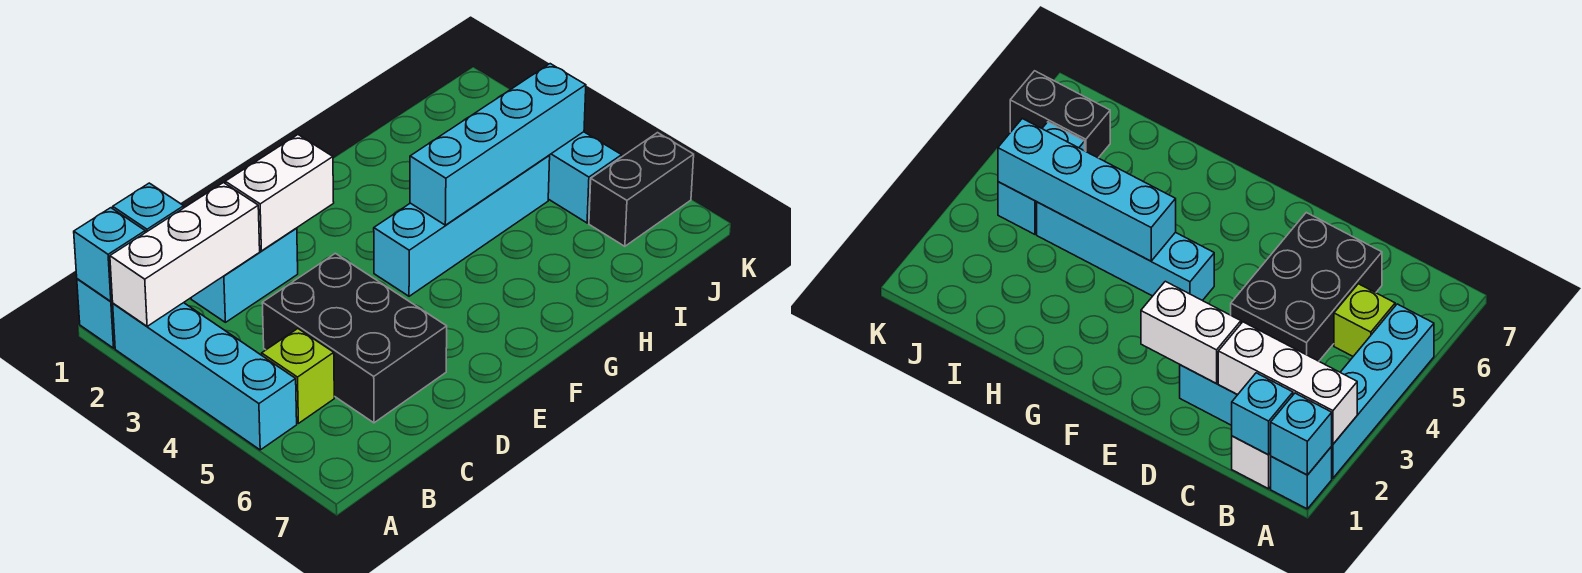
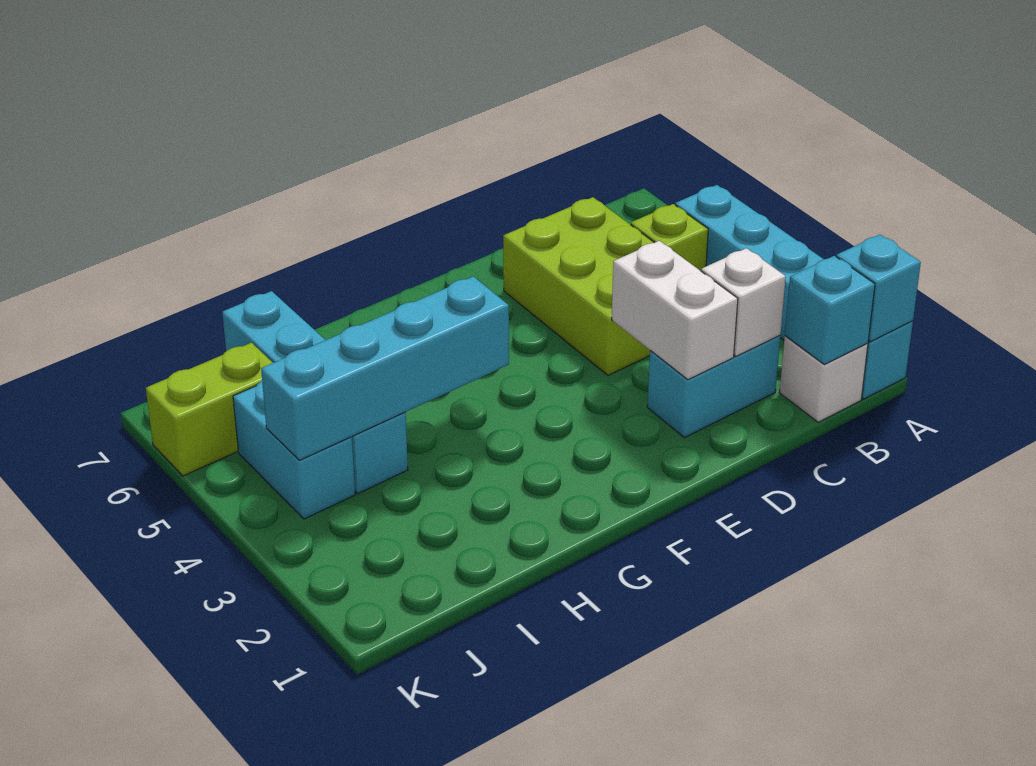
white 1x3 brick [110,183,260,326] -> white 1x1 brick [701,248,786,356]
black 2x3 brick [262,253,447,423] -> lime 2x3 brick [503,197,654,375]
white 1x2 brick [225,135,334,251] -> white 1x2 brick turned to [612,241,738,380]
cyan 1x4 brick [374,156,550,296] -> cyan 1x4 brick turned to [222,291,408,493]
black 1x2 brick [589,133,694,246] -> lime 1x2 brick [146,343,273,476]

